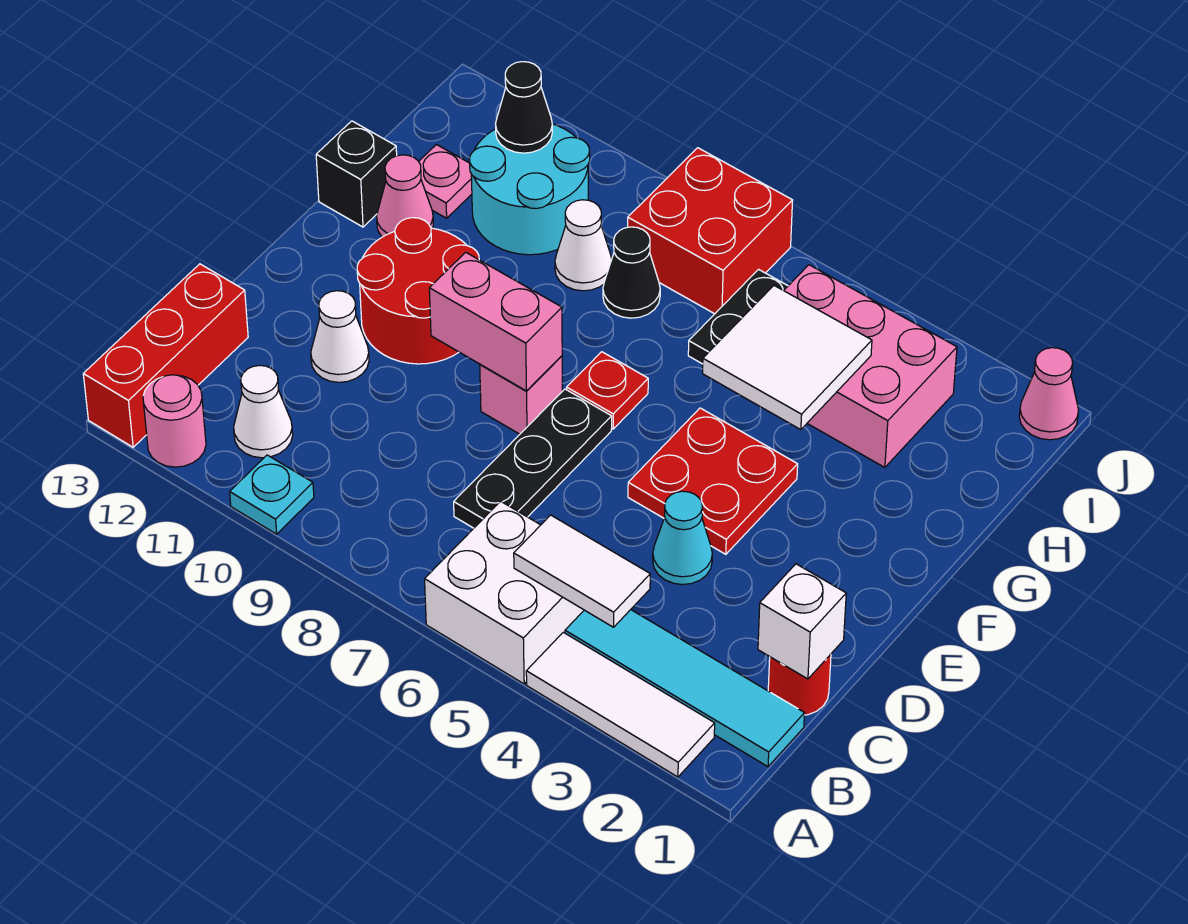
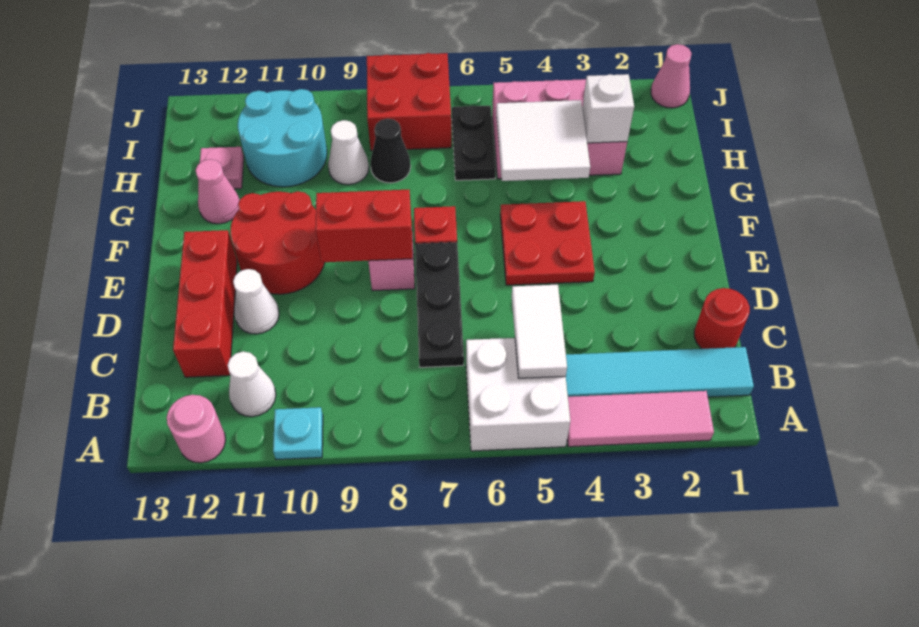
white 1x3 tile [526,632,715,777] -> pink 1x3 tile [567,391,714,447]
red 1x3 brick [83,264,248,447] -> red 1x3 brick moved to [173,230,237,377]
white 1x2 tile [514,515,650,627] -> white 1x2 tile turned to [512,285,567,378]
white 1x1 brick [758,564,846,679] -> white 1x1 brick moved to [582,74,634,143]
cyan 1x1 cone [653,491,712,585] -> none
pink 1x2 brick [429,252,562,391] -> red 1x2 brick [316,190,413,262]
black 1x1 brick [316,121,397,227] -> none
black 1x1 cone [496,62,552,153] -> none

